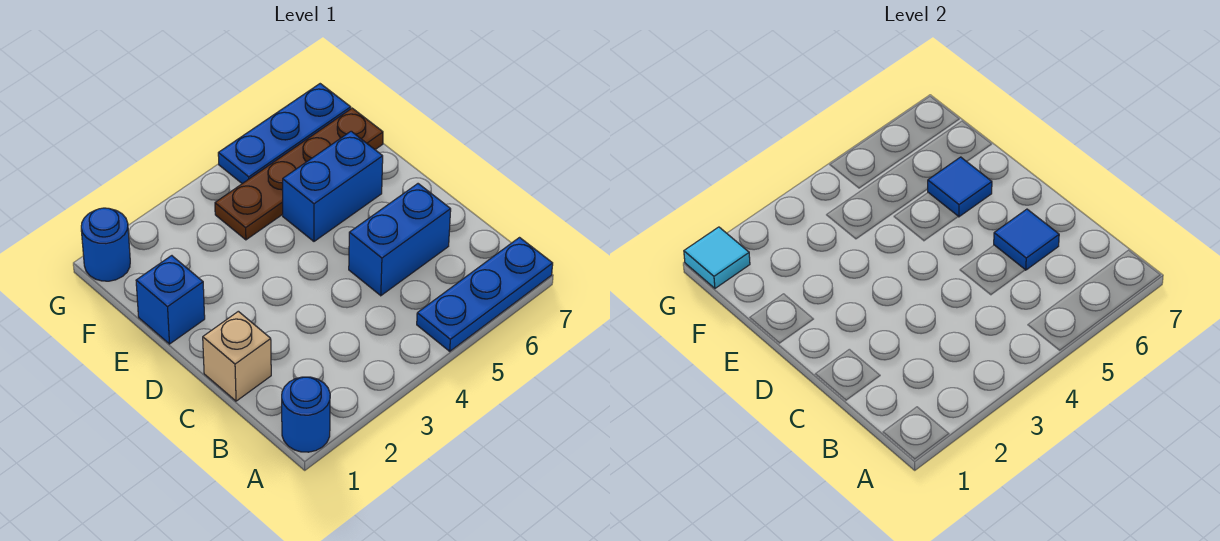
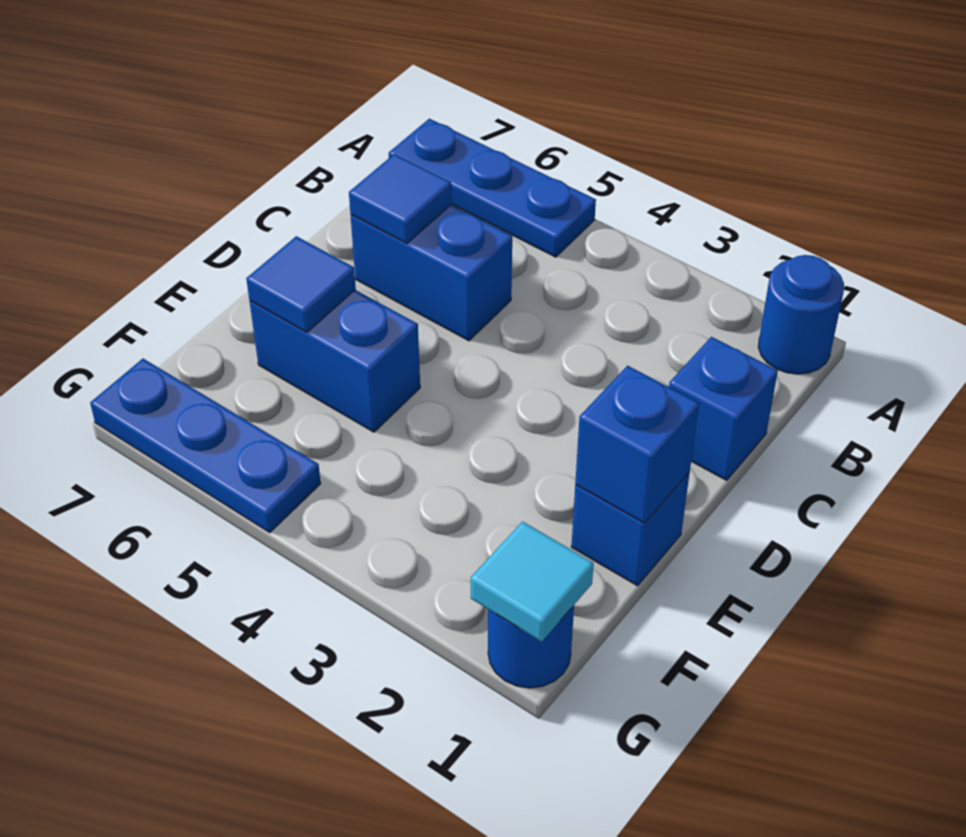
tan 1x1 brick [203,311,271,401] -> blue 1x1 brick [669,337,778,481]
none -> blue 1x1 brick [575,366,699,523]
brown 1x4 plate [215,108,383,240] -> none

